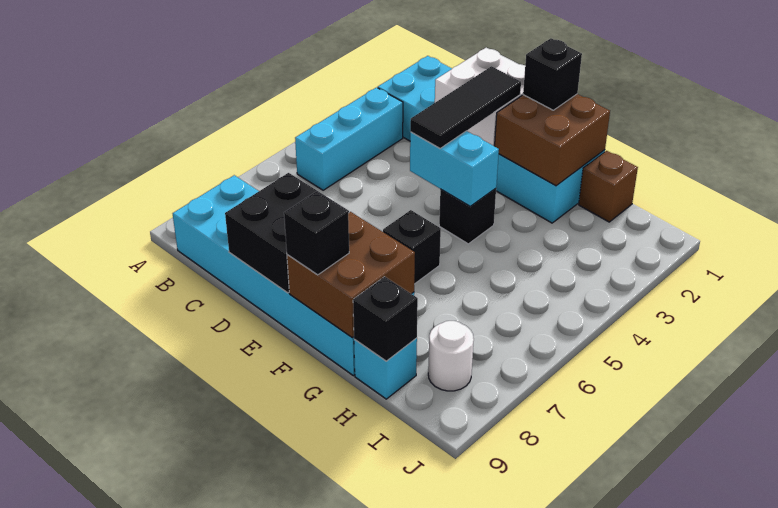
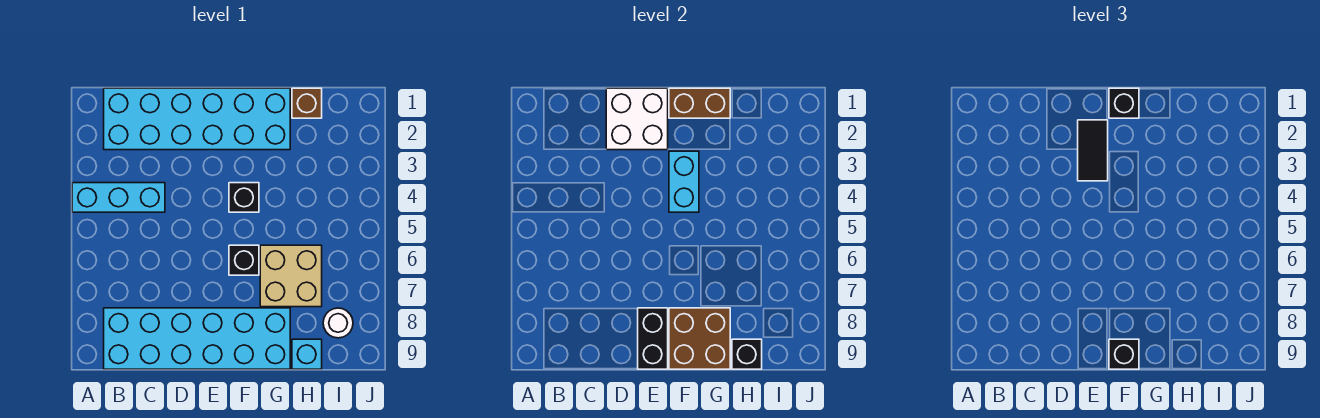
cyan 1x3 brick [295,88,403,190] -> cyan 1x3 brick turned to [72,183,165,212]
black 2x2 brick [225,173,349,293] -> black 1x2 brick [638,308,668,369]
black 1x3 tile [410,66,521,148] -> black 1x2 tile [1078,120,1108,181]
cyan 1x2 brick [410,131,499,206] -> cyan 1x2 brick turned to [669,151,699,212]
brown 2x2 brick [495,94,610,186] -> brown 1x2 brick [669,88,730,118]
none -> tan 2x2 brick [260,245,322,307]

